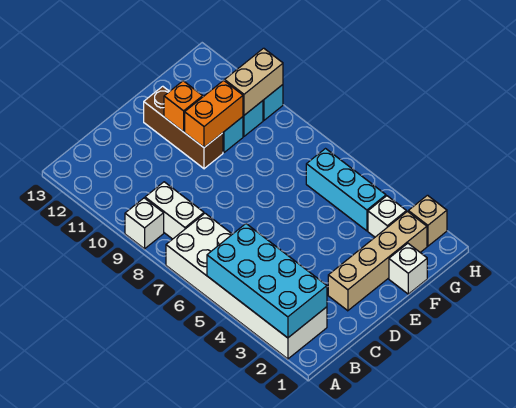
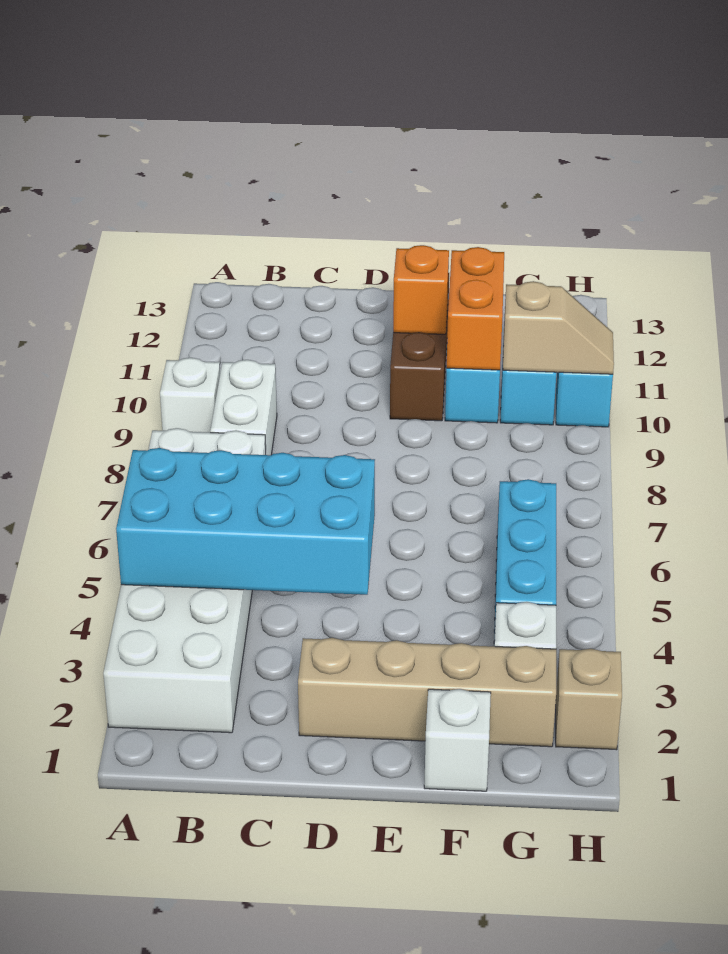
cyan 2x4 brick [207,224,327,338] -> cyan 2x4 brick turned to [116,448,375,595]
orange 1x2 brick [185,80,243,147] -> orange 1x2 brick turned to [447,247,504,370]
tan 1x2 brick [225,48,283,115] -> tan 1x2 slope [503,281,614,374]

